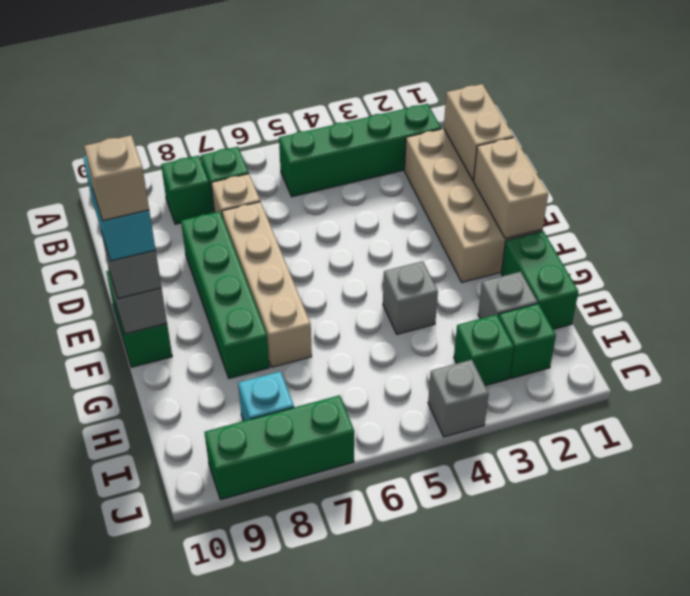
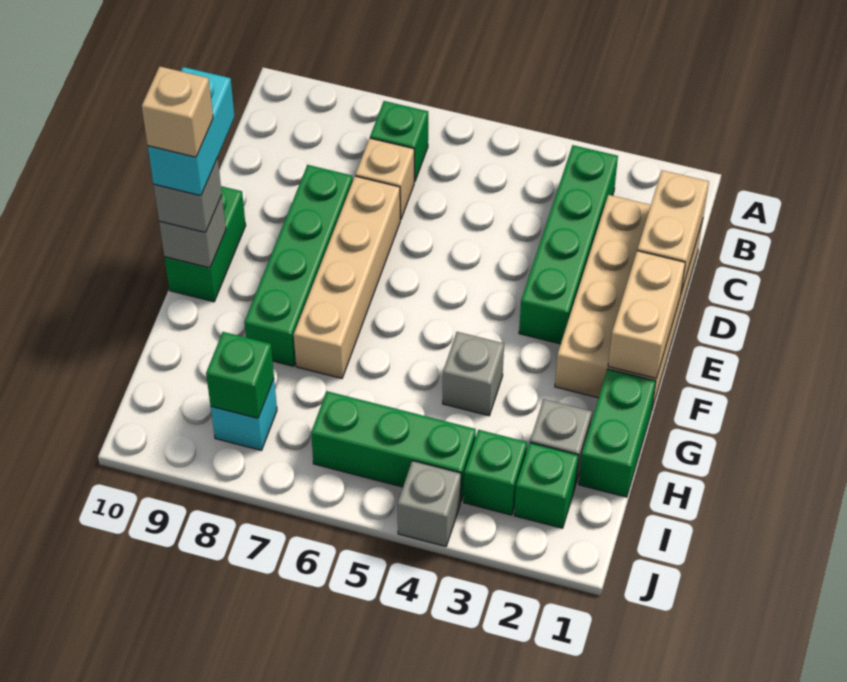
green 1x4 brick [279,104,441,197] -> green 1x4 brick turned to [519,145,618,344]
green 1x1 brick [161,156,212,224] -> green 1x1 brick moved to [206,332,274,418]
green 1x3 brick [204,395,354,500] -> green 1x3 brick moved to [311,391,476,502]

